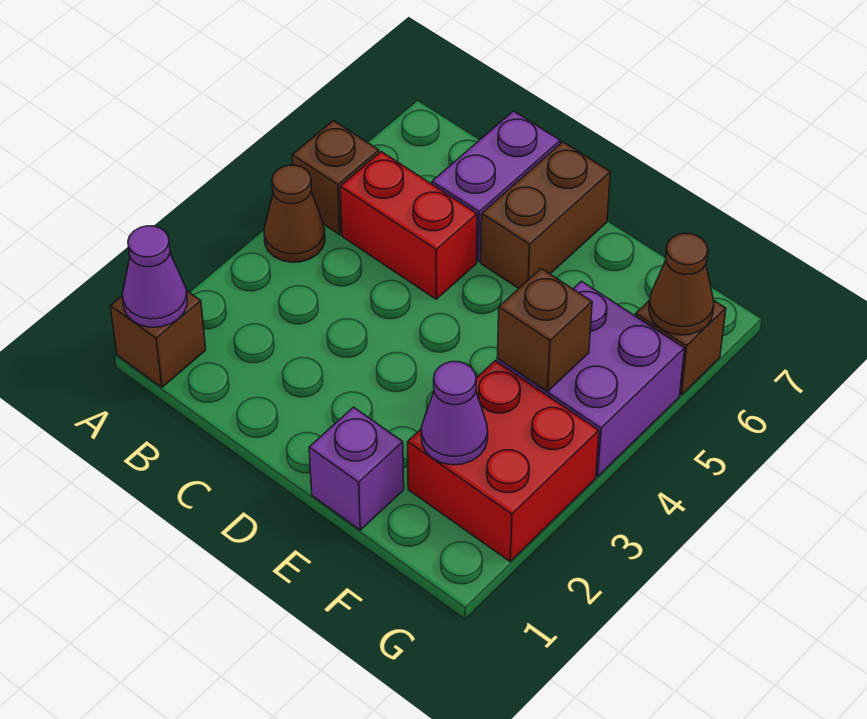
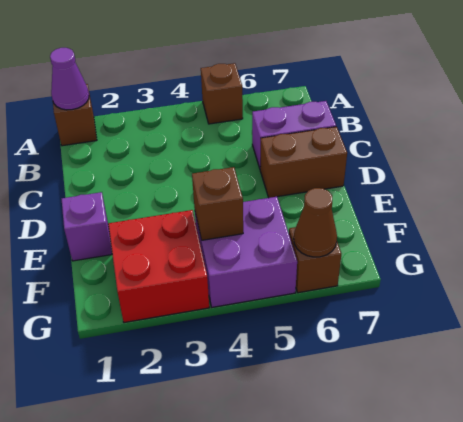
brown 1x1 cone [264,165,325,262] -> none
red 1x2 brick [340,152,477,299] -> none
purple 1x1 cone [421,362,488,465] -> none

